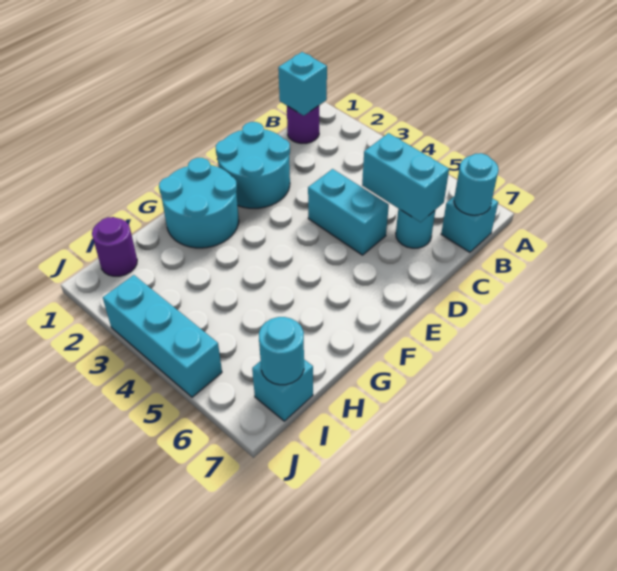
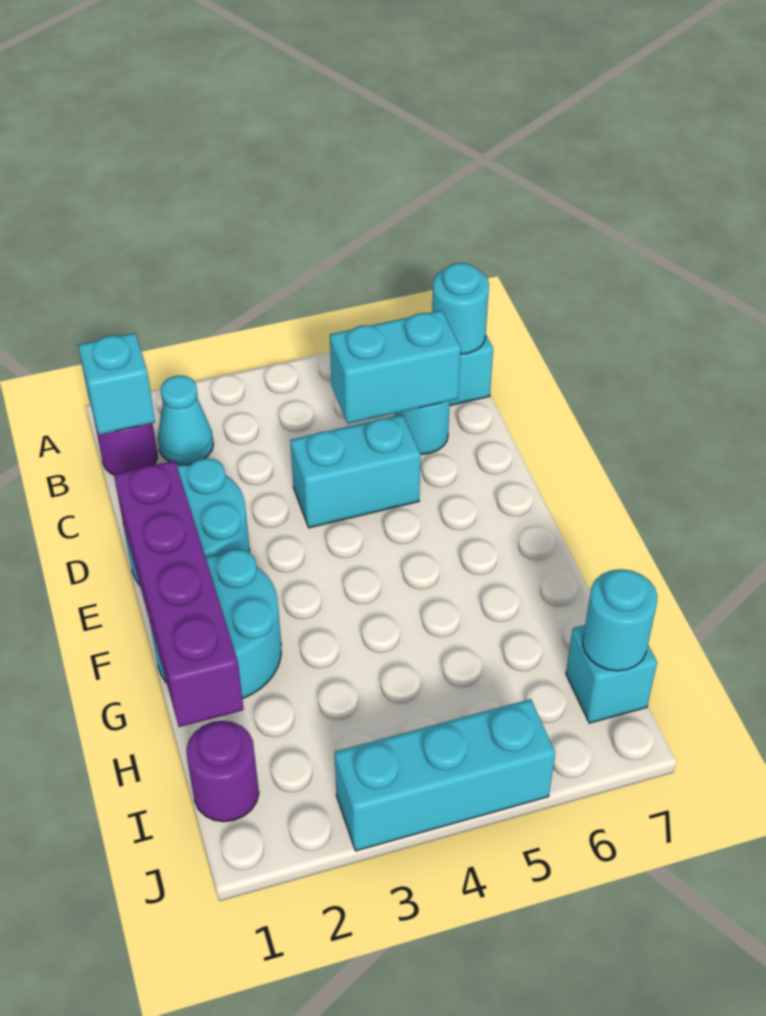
none -> cyan 1x1 cone [158,376,213,465]
none -> purple 1x4 brick [114,461,244,727]

